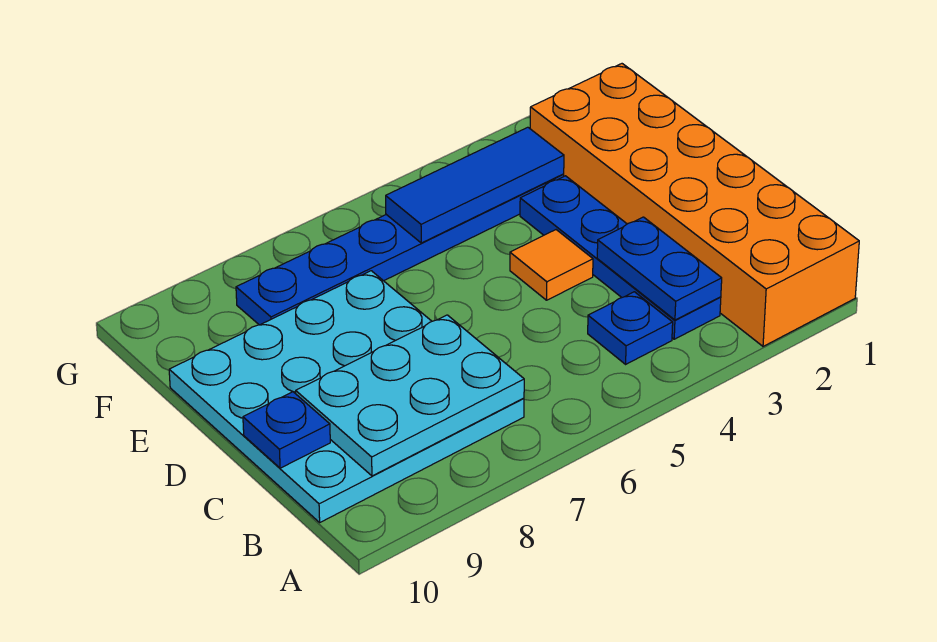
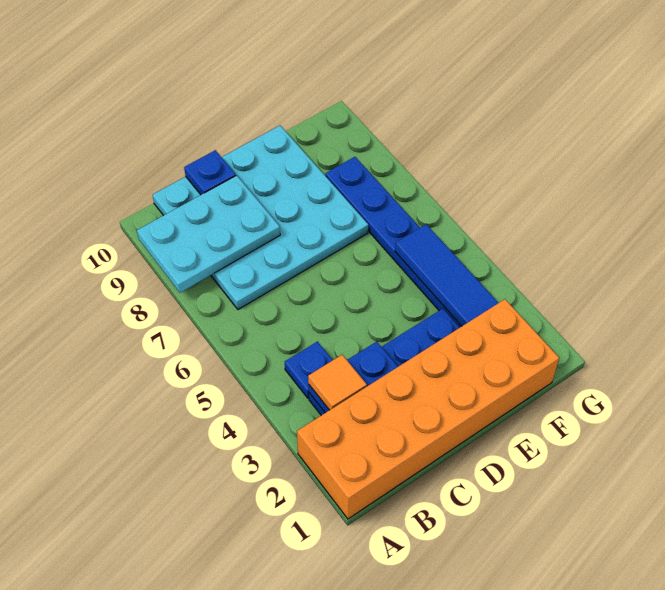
cyan 2x3 plate [296,315,524,476] -> cyan 2x3 plate turned to [137,175,280,293]
orange 1x1 tile [510,230,593,300] -> orange 1x1 tile moved to [308,355,367,410]

